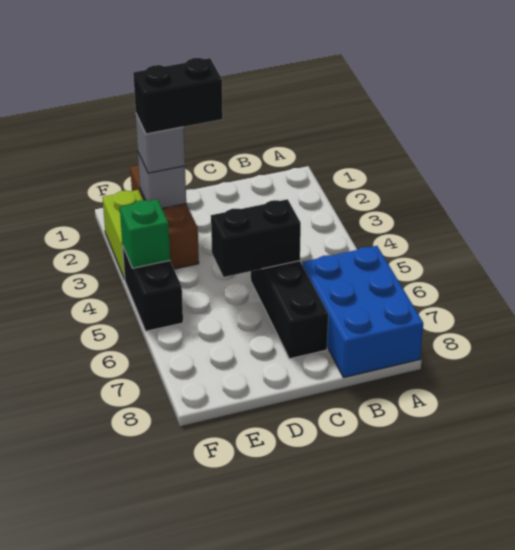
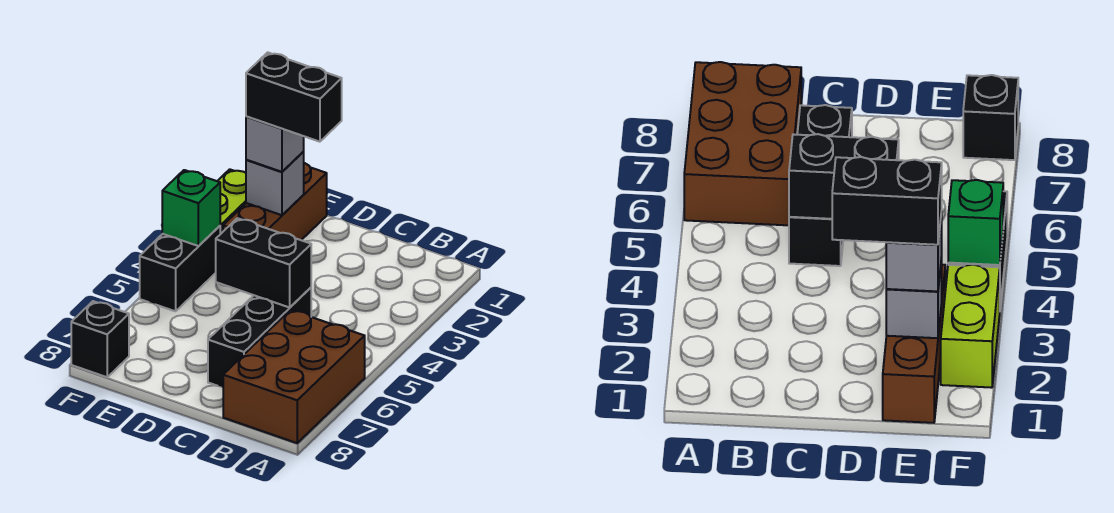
blue 2x3 brick [302,246,423,378] -> brown 2x3 brick [223,310,365,443]
none -> black 1x1 brick [71,301,129,377]

